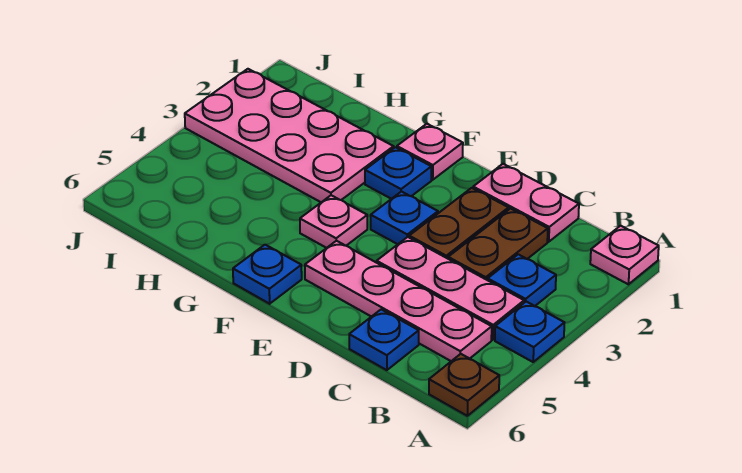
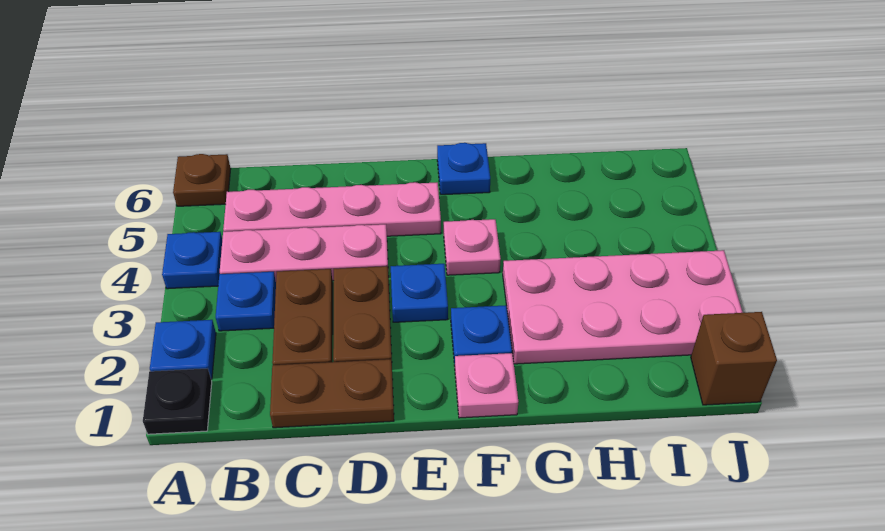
pink 1x1 plate [590,226,659,284] -> black 1x1 plate [143,368,212,434]
pink 1x2 plate [473,164,579,242] -> brown 1x2 plate [270,359,394,428]
blue 1x1 plate [349,309,419,370] -> blue 1x1 plate moved to [150,320,216,379]
none -> brown 1x1 brick [691,312,777,405]

